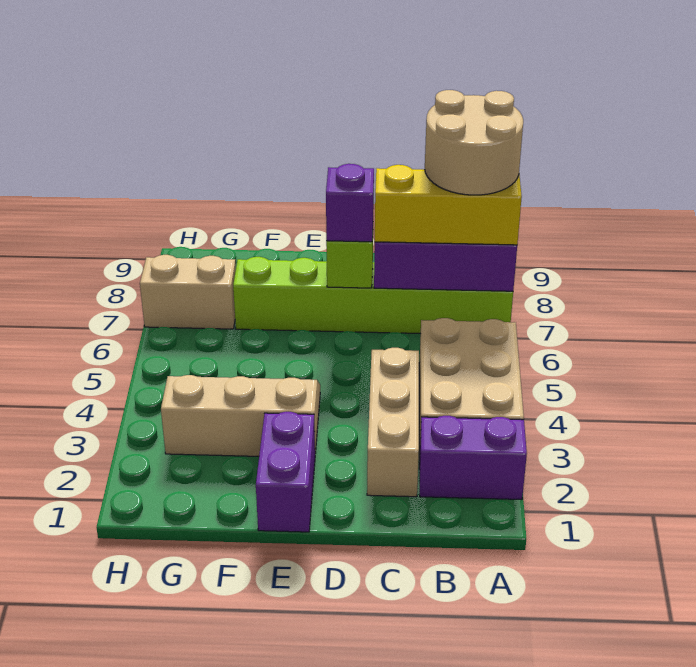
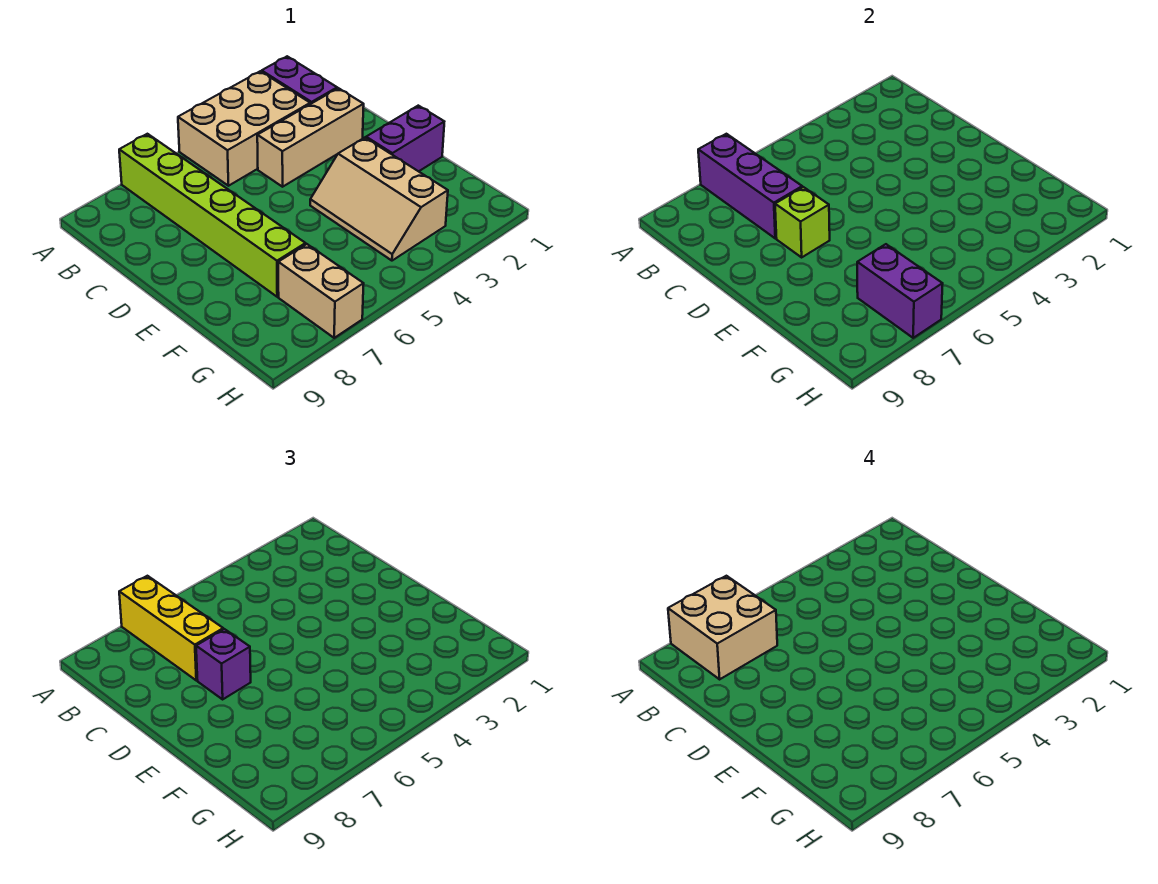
tan 2x2 round brick [425,90,523,195] -> tan 2x2 brick [668,576,777,679]
none -> purple 1x2 brick [857,244,943,338]

